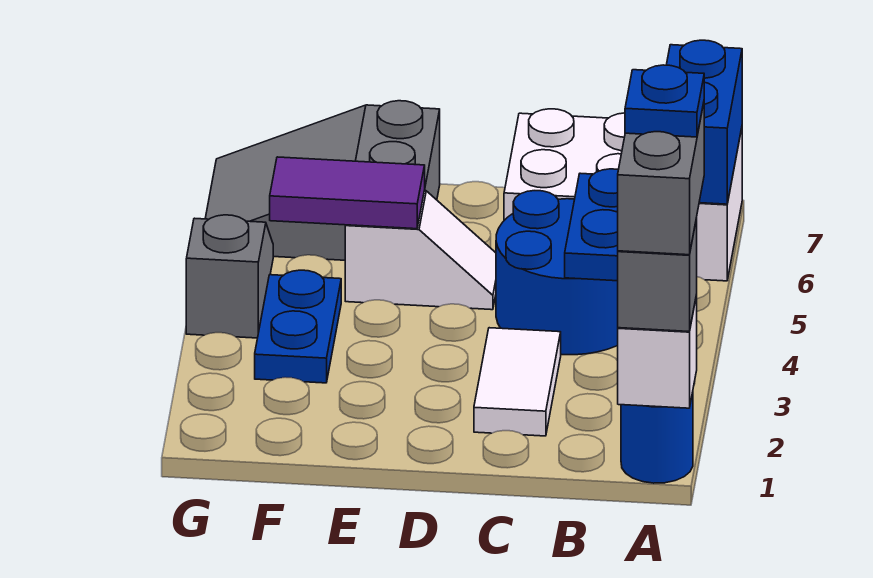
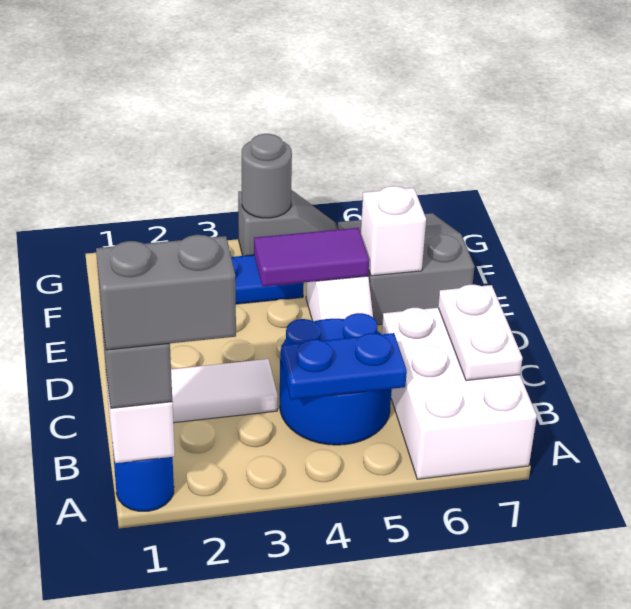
blue 1x1 plate [625,65,704,137] -> none
blue 1x2 brick [667,40,742,204] -> none
none -> white 1x2 plate [438,285,522,381]
purple 1x2 tile [270,157,425,229] -> purple 1x2 tile turned to [254,228,369,286]
none -> white 1x1 brick [361,186,426,276]
none -> grey 1x1 round brick [242,134,292,218]

